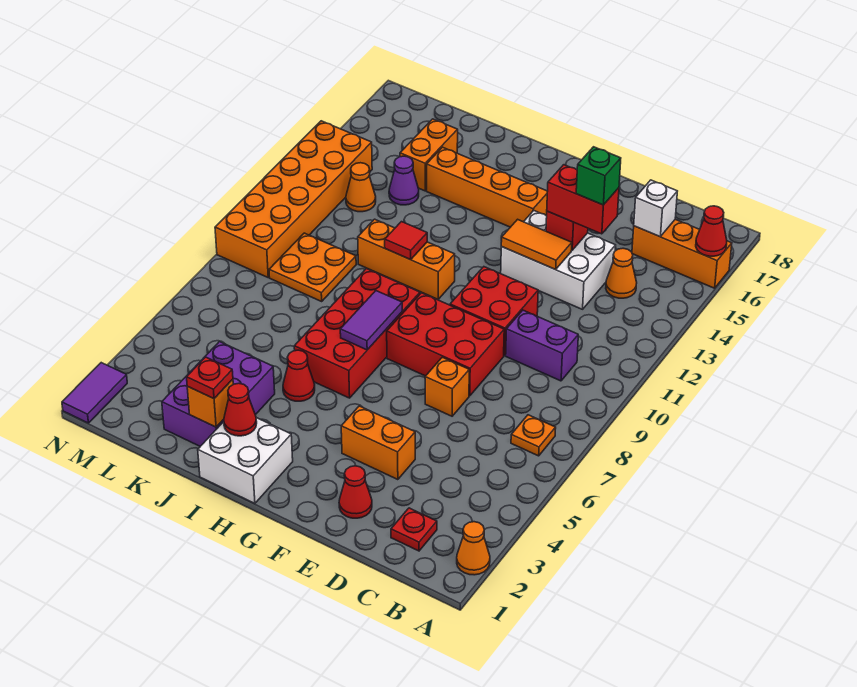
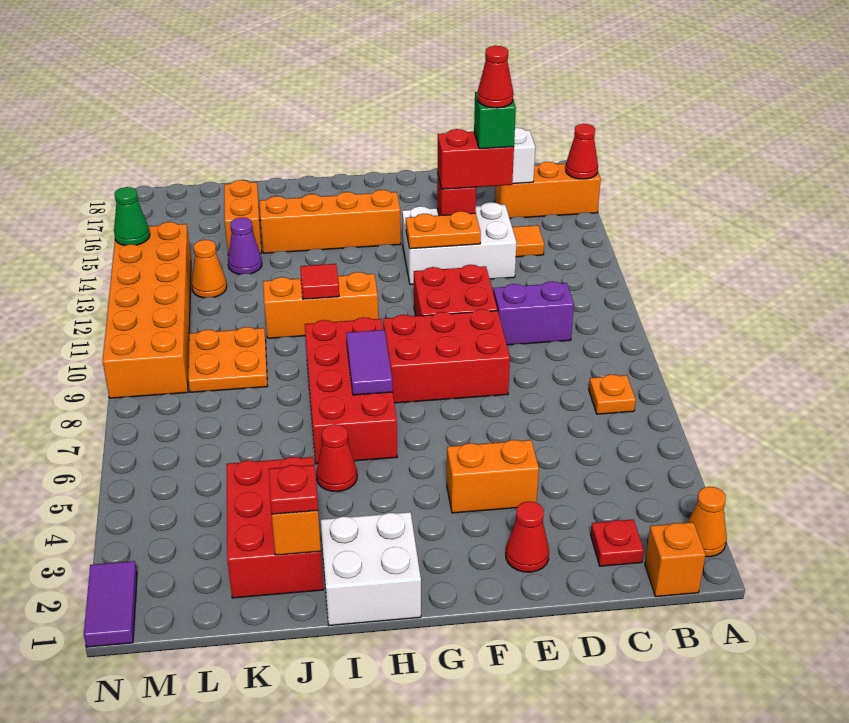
orange 1x1 cone [606,248,637,298] -> orange 1x1 tile [512,225,544,257]
orange 1x1 brick [425,357,469,416] -> orange 1x1 brick moved to [645,522,706,597]
orange 1x2 tile [501,219,572,269] -> orange 1x2 plate [406,211,481,249]
red 1x1 cone [224,383,257,436] -> red 1x1 cone moved to [478,46,513,108]
purple 2x3 brick [162,342,275,446] -> red 2x3 brick [226,457,323,598]
none -> green 1x1 cone [114,187,150,246]

